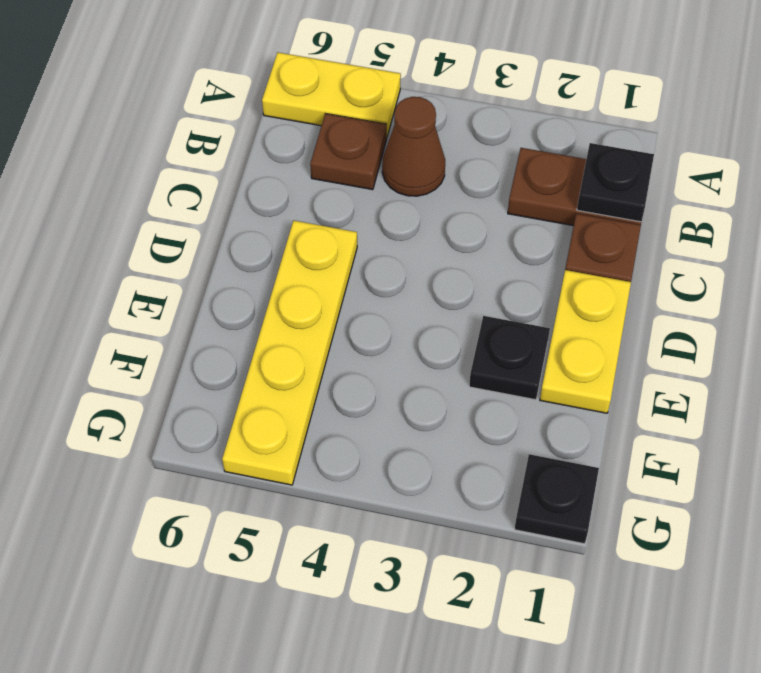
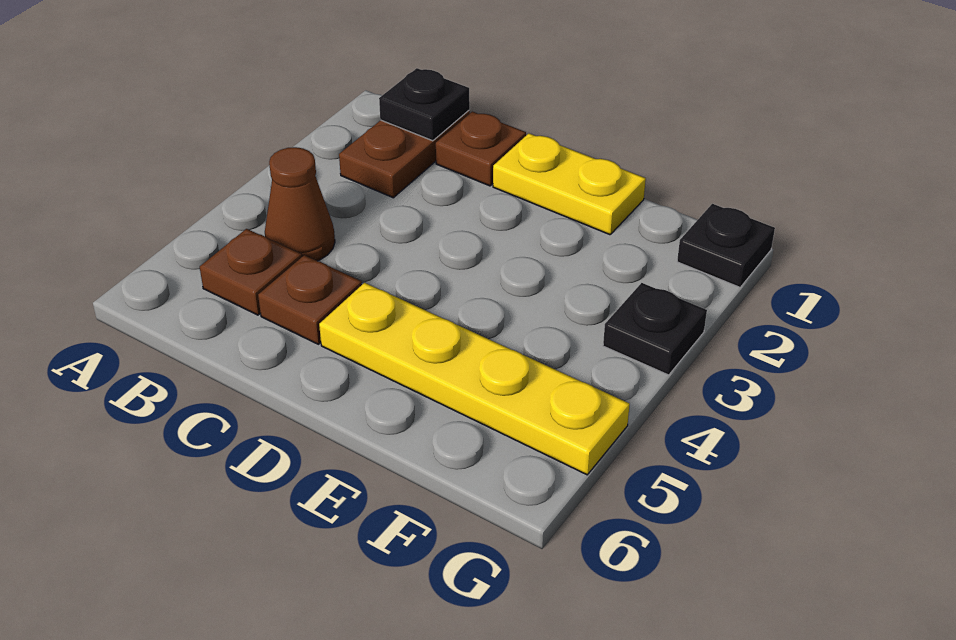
yellow 1x2 plate [262,52,401,136] -> none
none -> brown 1x1 plate [258,255,362,344]
black 1x1 plate [469,316,550,400] -> black 1x1 plate moved to [603,283,707,375]

